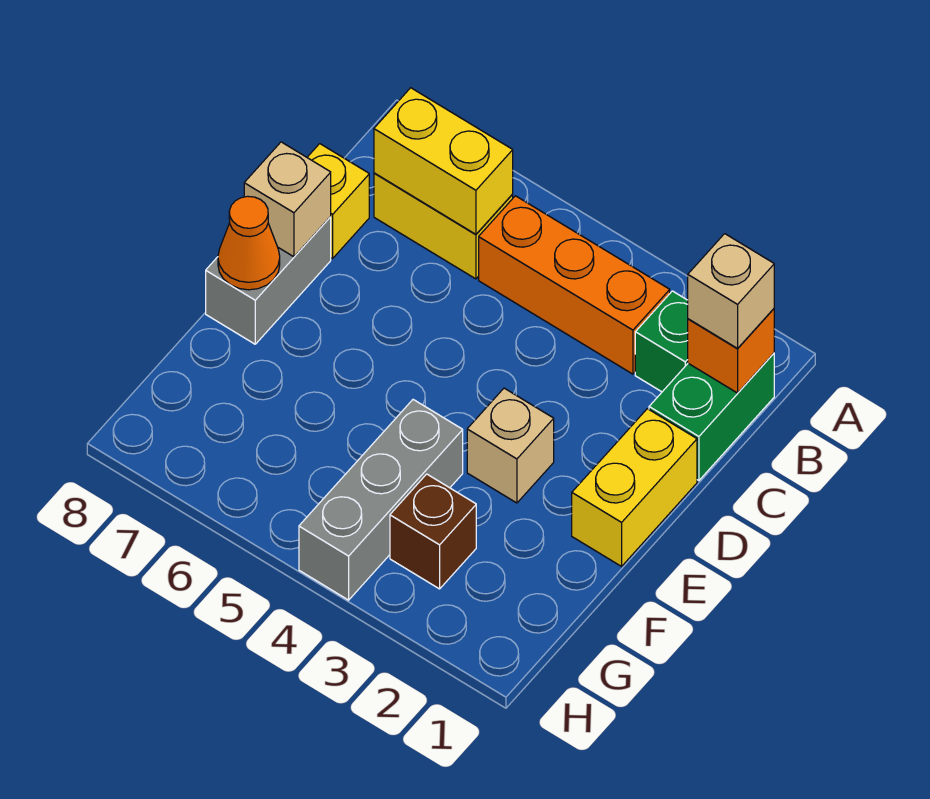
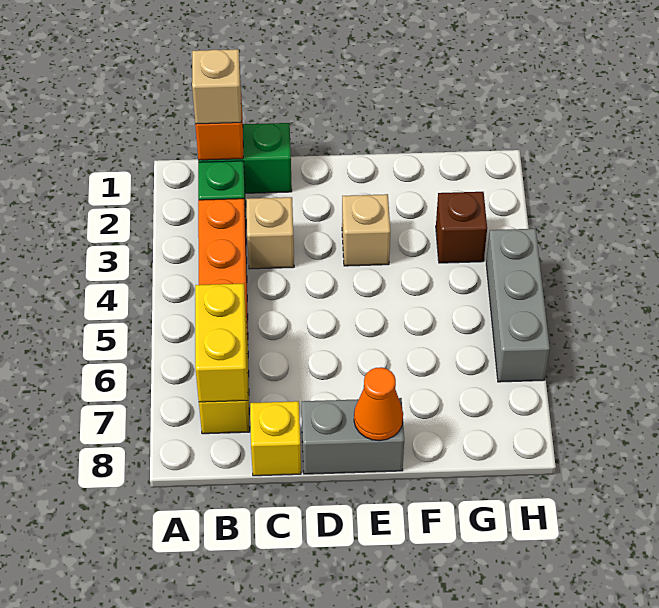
yellow 1x2 brick [572,409,697,566] -> none
tan 1x1 brick [244,142,331,257] -> tan 1x1 brick moved to [246,197,294,269]
grey 1x3 brick [299,400,463,600] -> grey 1x3 brick turned to [486,229,550,382]

